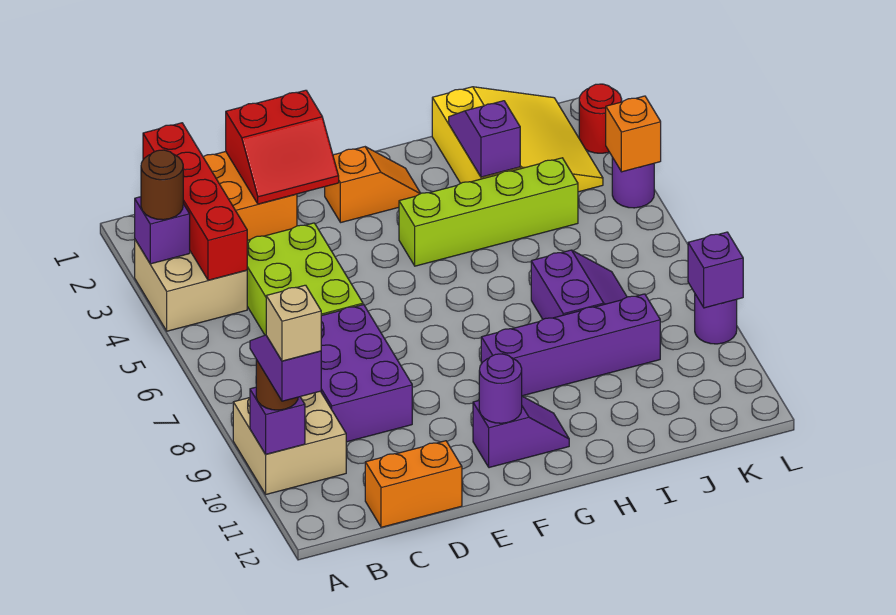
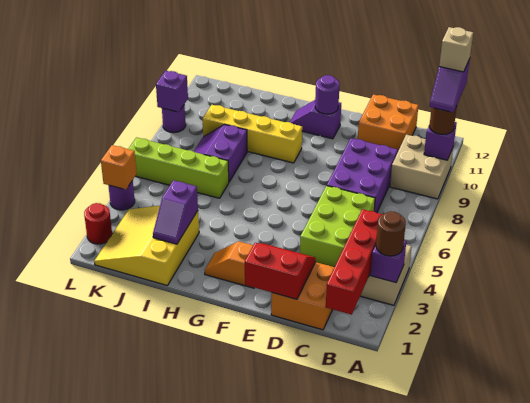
orange 1x2 brick [365,441,462,527] -> orange 2x2 brick [358,94,418,151]
lime 1x4 brick [399,158,578,266] -> lime 1x4 brick moved to [128,138,229,198]
purple 1x4 brick [481,294,660,396] -> yellow 1x4 brick [203,105,302,163]

